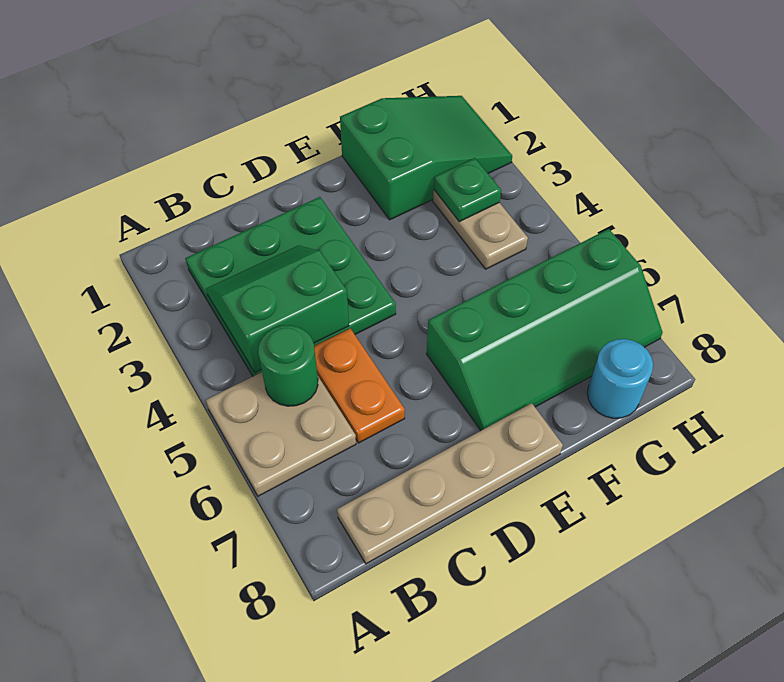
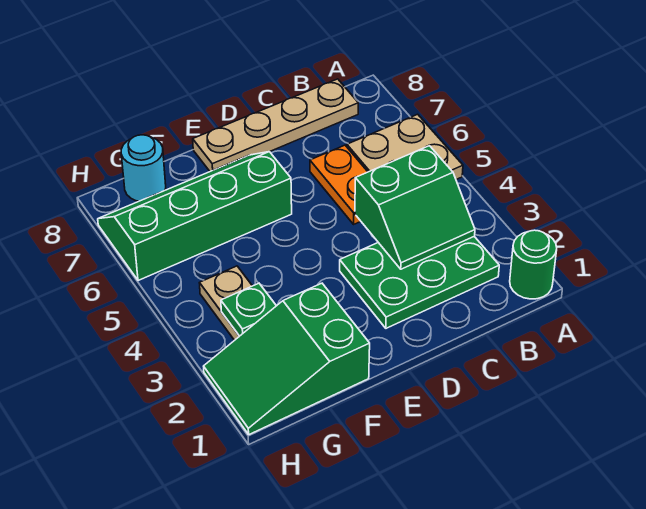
green 3x3 plate [185,197,396,376] -> green 2x3 plate [340,237,499,328]
green 1x1 round brick [258,325,318,406] -> green 1x1 round brick moved to [510,230,557,299]

